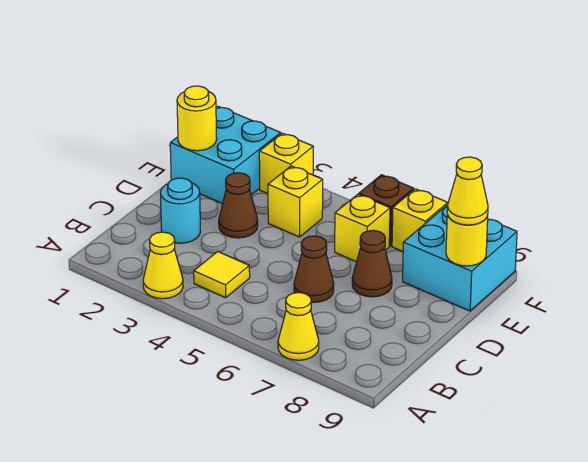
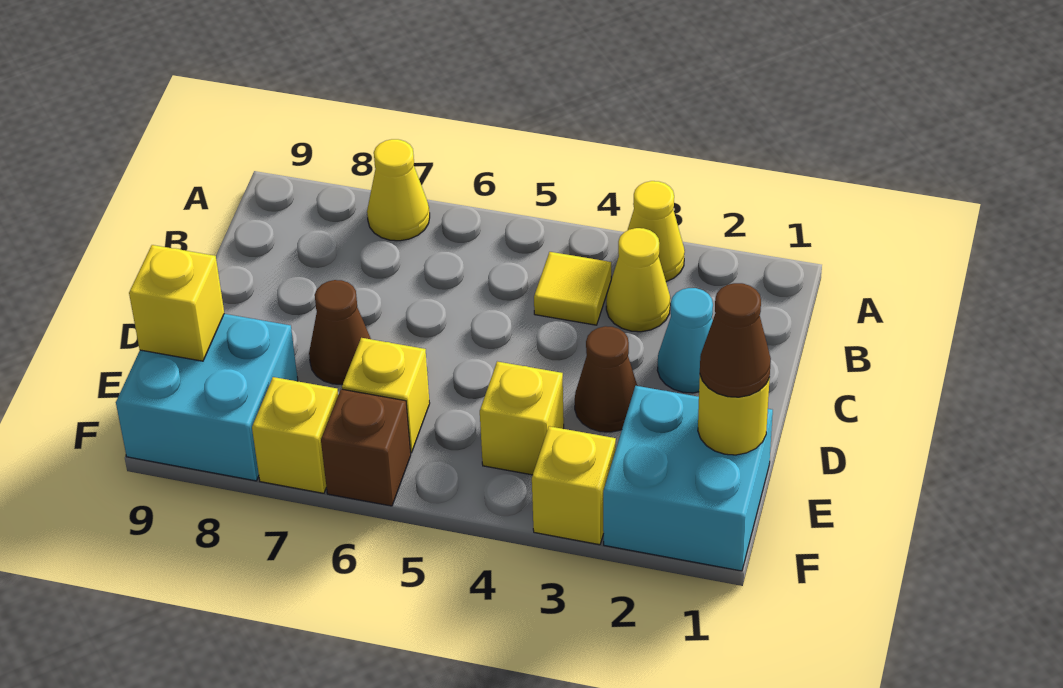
cyan 1x1 round brick [161,178,200,243] -> cyan 1x1 cone [657,288,713,393]
brown 1x1 cone [294,236,334,302] -> brown 1x1 cone moved to [700,283,771,397]
yellow 1x1 round brick [446,214,488,266] -> yellow 1x1 brick [129,245,224,361]
yellow 1x1 cone [447,157,488,225] -> yellow 1x1 cone moved to [606,228,670,332]

